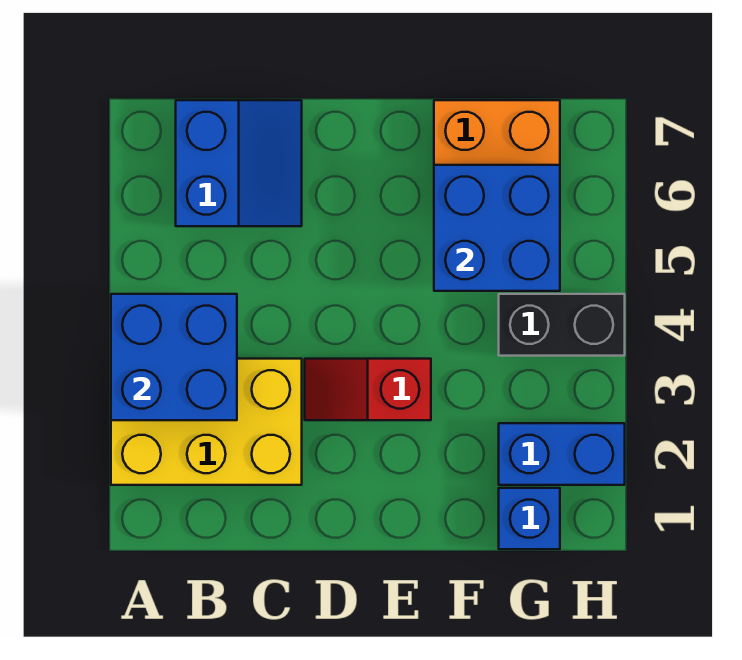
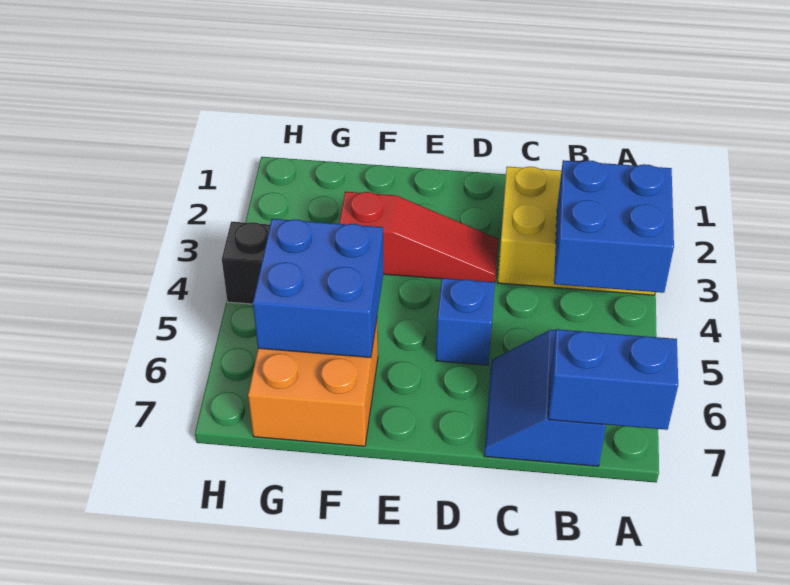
red 1x2 slope [305,359,431,420] -> red 1x3 slope [339,192,498,282]
blue 1x1 brick [499,488,560,549] -> blue 1x1 brick moved to [436,278,495,365]
blue 1x2 brick [499,423,625,485] -> blue 1x2 brick moved to [548,329,678,430]

